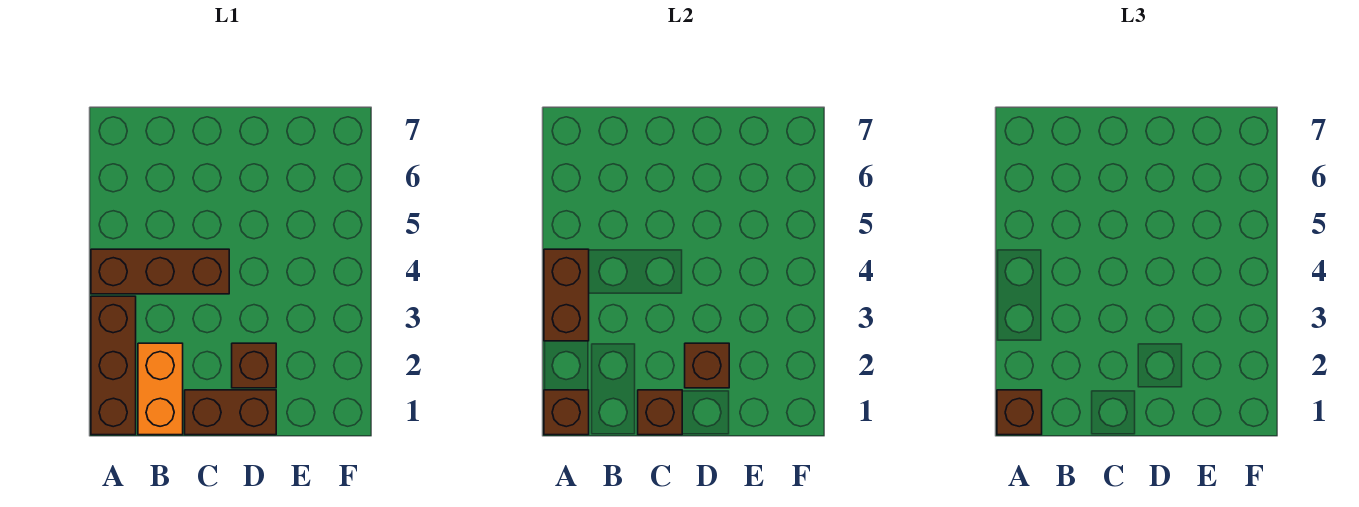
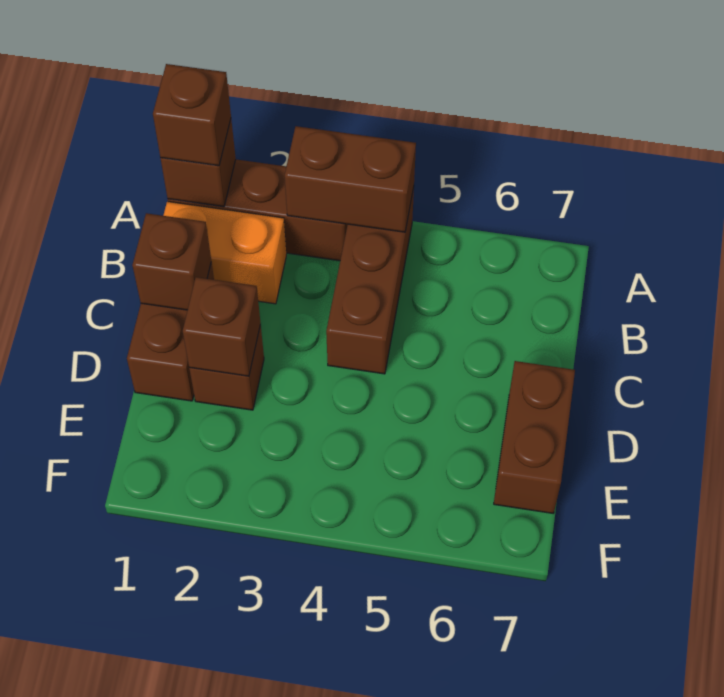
none -> brown 1x2 brick [494,361,575,513]

